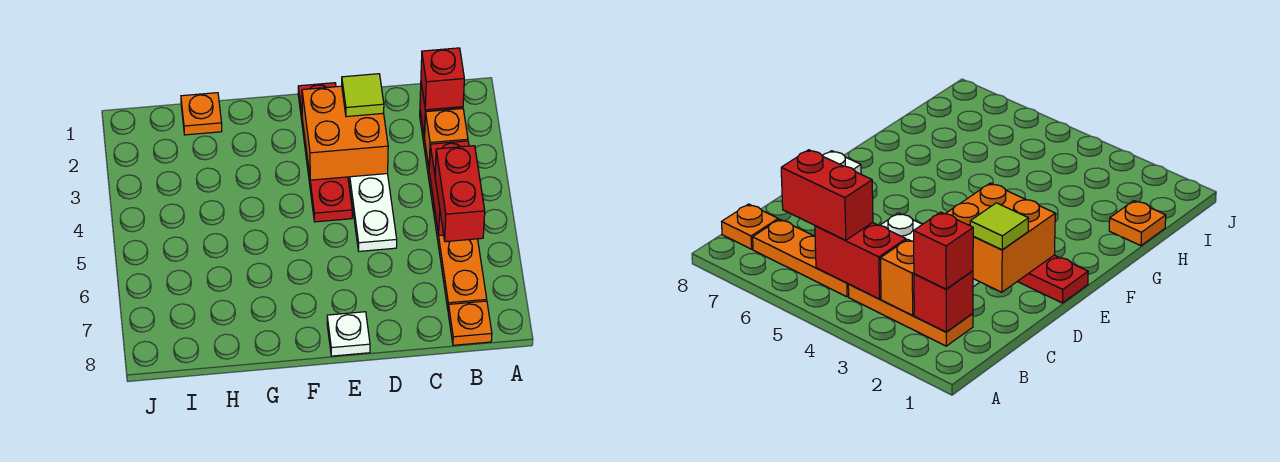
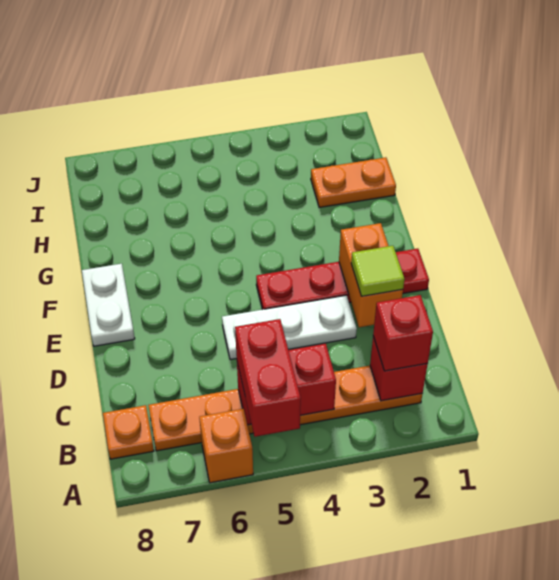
orange 1x1 brick [424,109,468,166] -> orange 1x1 brick moved to [199,409,253,483]
red 1x2 brick [435,146,485,242] -> red 1x2 brick turned to [235,319,301,437]
orange 2x2 brick [302,86,388,180] -> orange 1x2 brick [339,223,403,327]
white 1x1 plate [327,312,370,356] -> white 1x2 plate [82,264,135,346]
orange 1x1 plate [181,93,222,135] -> orange 1x2 plate [311,157,396,207]

